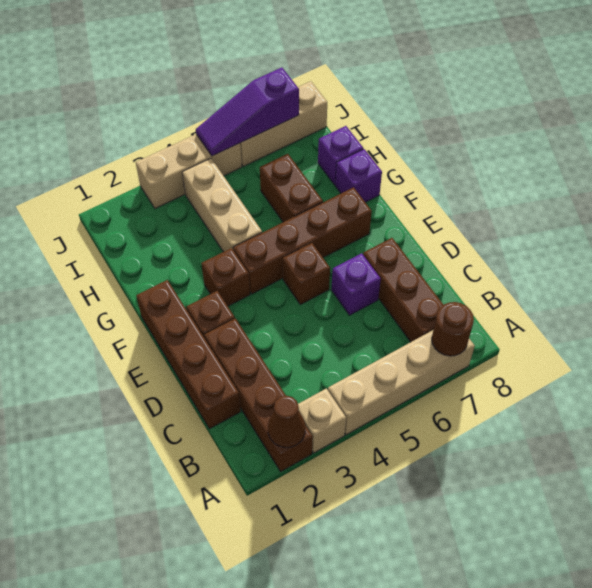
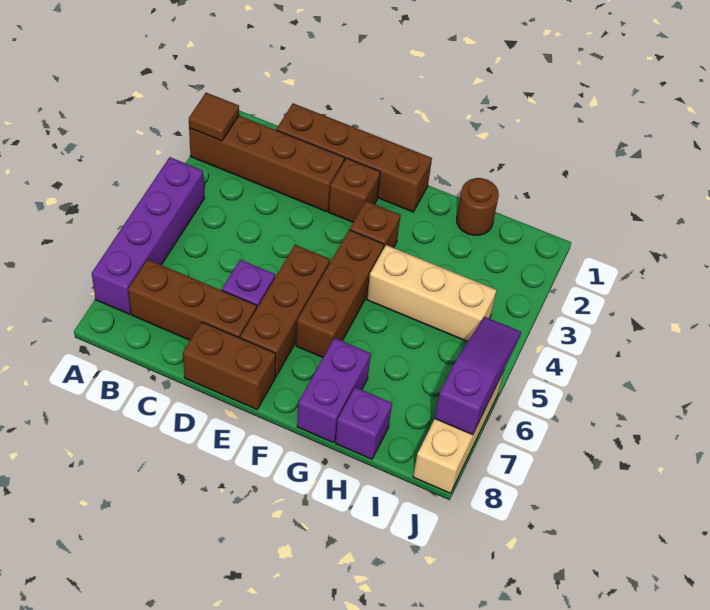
brown 1x1 cone [268,396,305,447] -> brown 1x1 tile [189,93,239,141]
tan 1x1 brick [298,388,346,453] -> none
tan 1x4 brick [328,330,475,435] -> purple 1x4 brick [92,157,204,314]
brown 1x1 round brick [432,302,474,356] -> brown 1x1 round brick moved to [456,178,499,235]
brown 1x1 brick [283,243,330,304] -> brown 1x3 brick [240,245,330,377]
brown 1x4 brick [233,187,372,294] -> brown 1x3 brick [296,230,384,357]
brown 1x2 brick [260,154,323,222] -> brown 1x2 brick moved to [183,322,276,409]
purple 1x1 brick [335,149,382,202] -> purple 1x2 brick [297,338,371,443]
tan 1x3 brick [136,134,242,208] -> none

